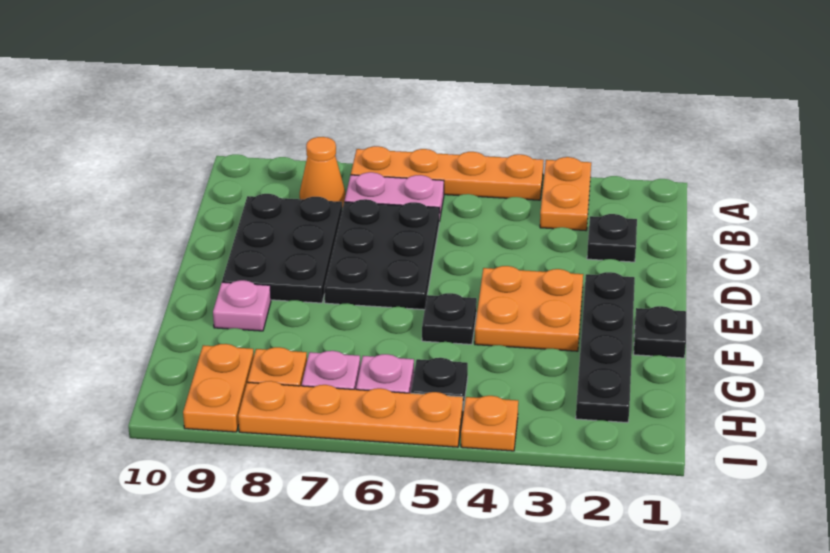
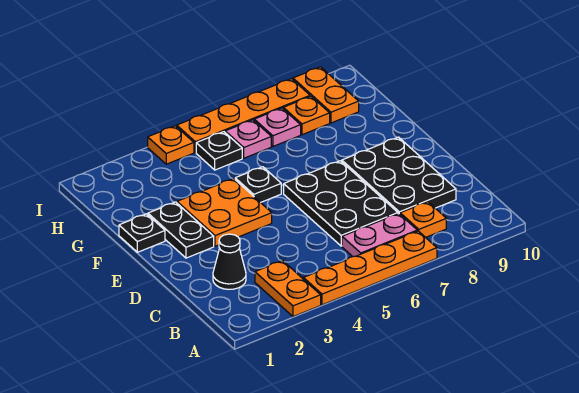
orange 1x1 cone [300,137,345,208] -> orange 1x1 plate [400,202,446,237]
black 1x1 plate [587,214,637,262] -> black 1x1 cone [213,234,246,289]
black 1x4 plate [576,272,635,423] -> black 1x2 plate [148,202,214,258]
pink 1x1 plate [213,280,271,331] -> none

